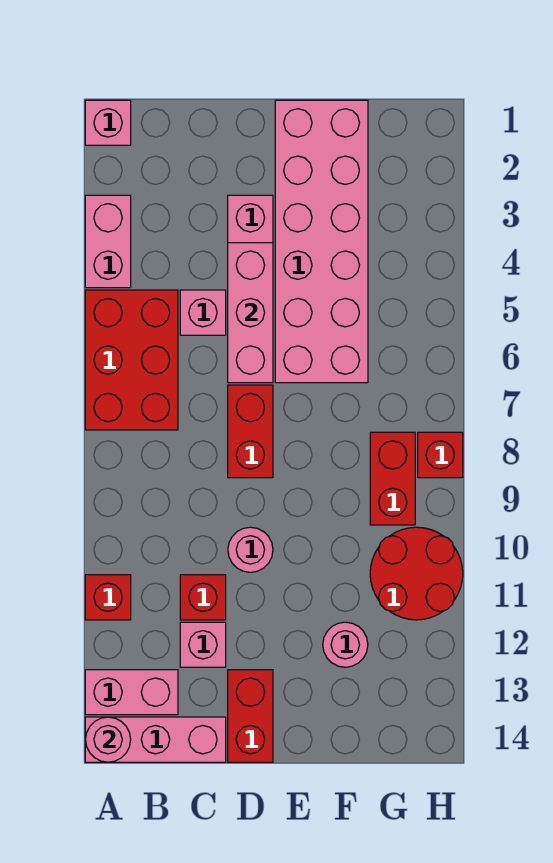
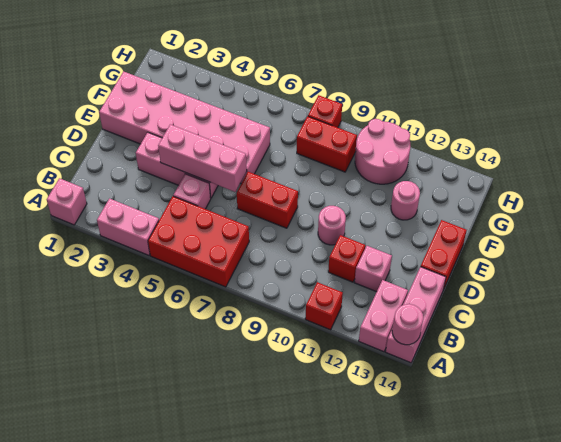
red 1x2 brick [228,670,273,762] -> red 1x2 brick turned to [421,220,467,288]
red 2x2 round brick [370,527,463,620] -> pink 2x2 round brick [355,119,411,184]

